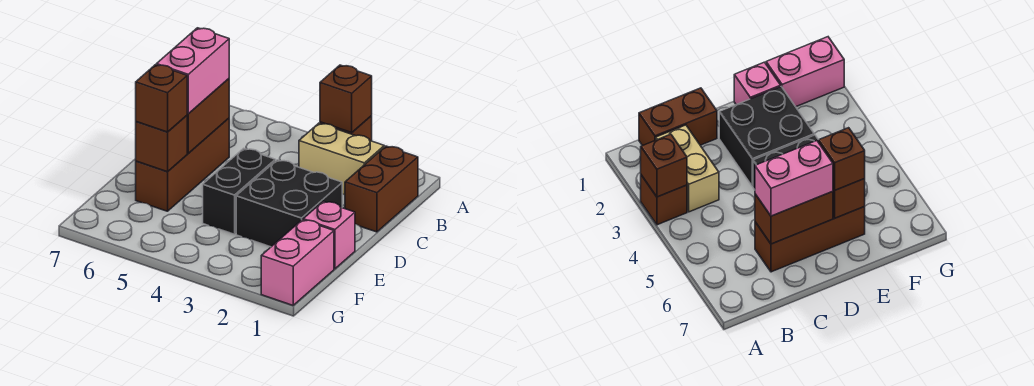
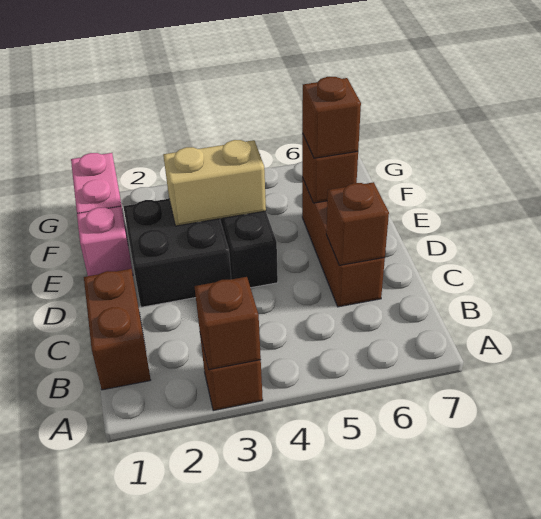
tan 1x2 brick [299,123,384,195] -> tan 1x2 brick moved to [163,140,266,226]
brown 1x2 brick [187,79,229,153] -> brown 1x1 brick [326,182,389,265]
pink 1x2 brick [157,28,229,113] -> none

